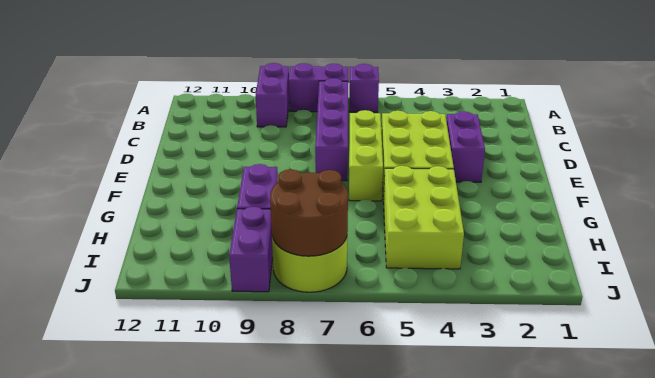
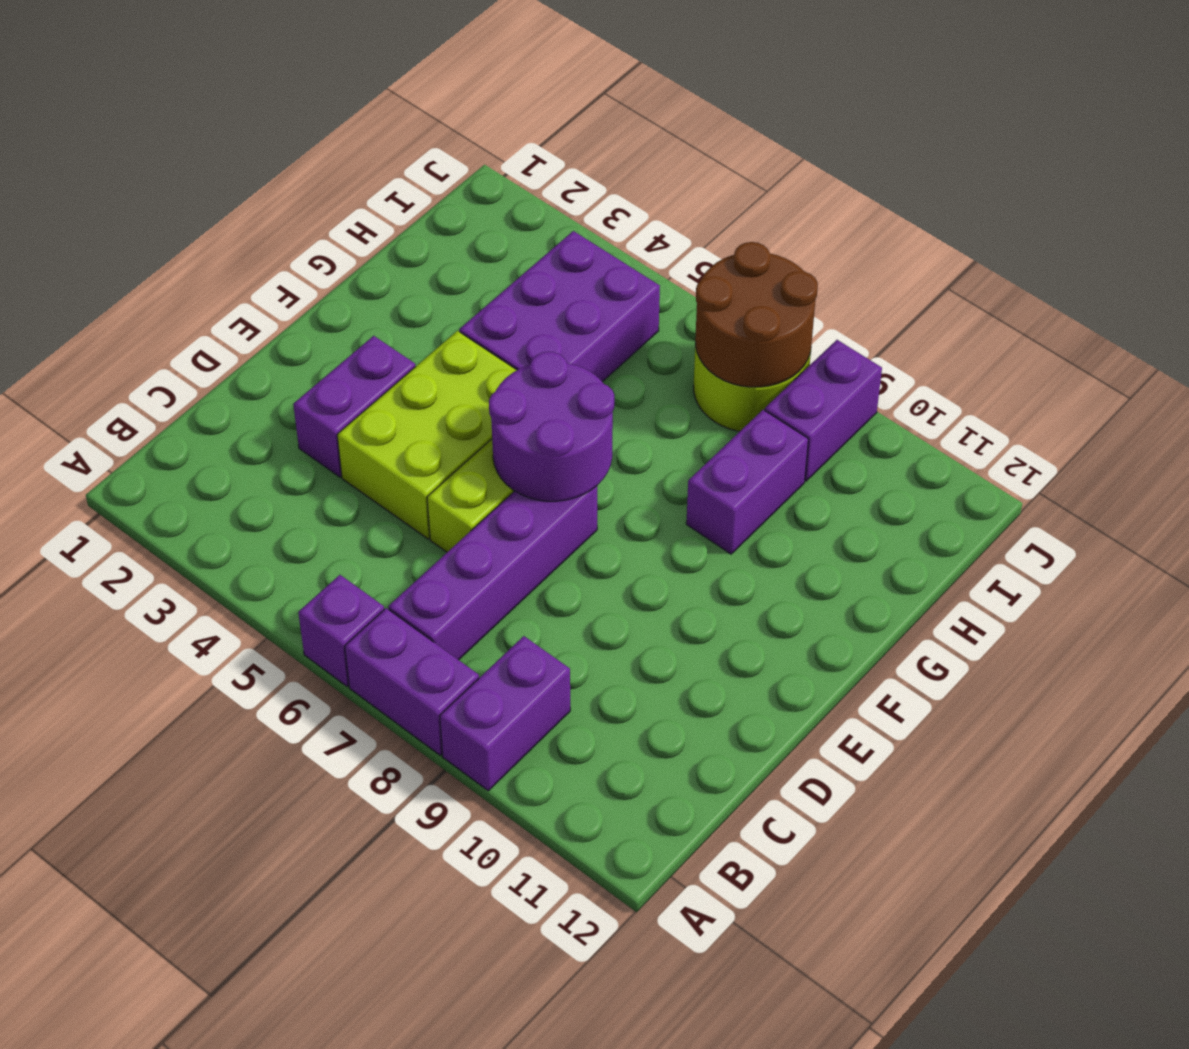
none -> purple 2x2 round brick [489,352,614,501]
lime 2x3 brick [383,166,464,269] -> purple 2x3 brick [459,231,660,382]

